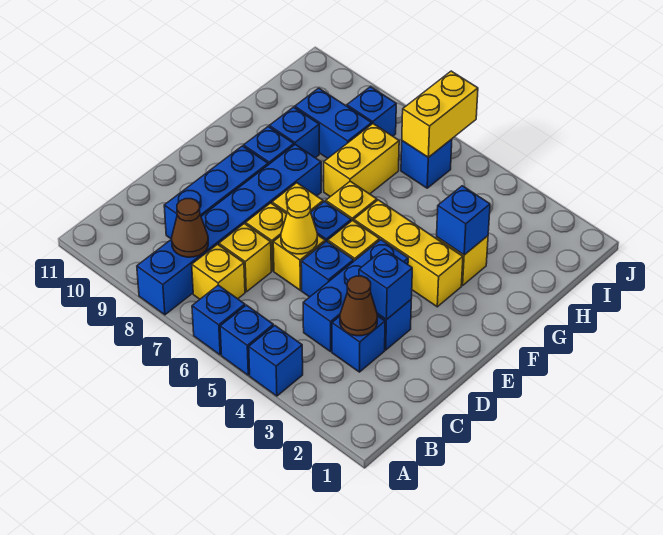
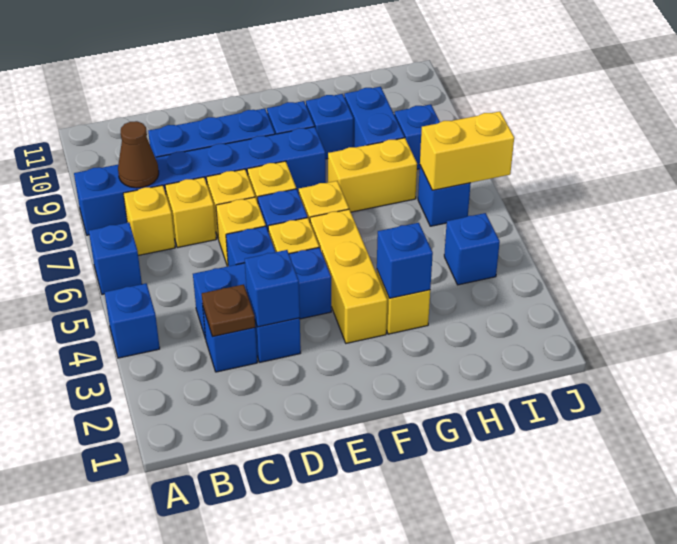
blue 1x1 brick [220,305,274,375] -> blue 1x1 brick moved to [444,213,500,285]
brown 1x1 cone [340,276,377,336] -> brown 1x1 plate [202,284,255,337]
yellow 1x1 cone [281,195,317,254] -> none

